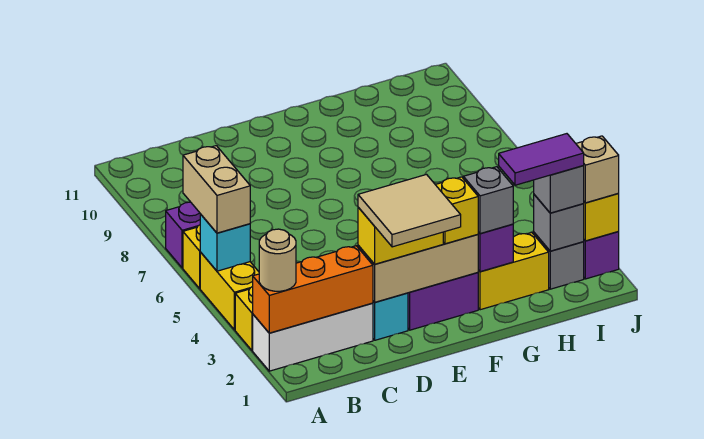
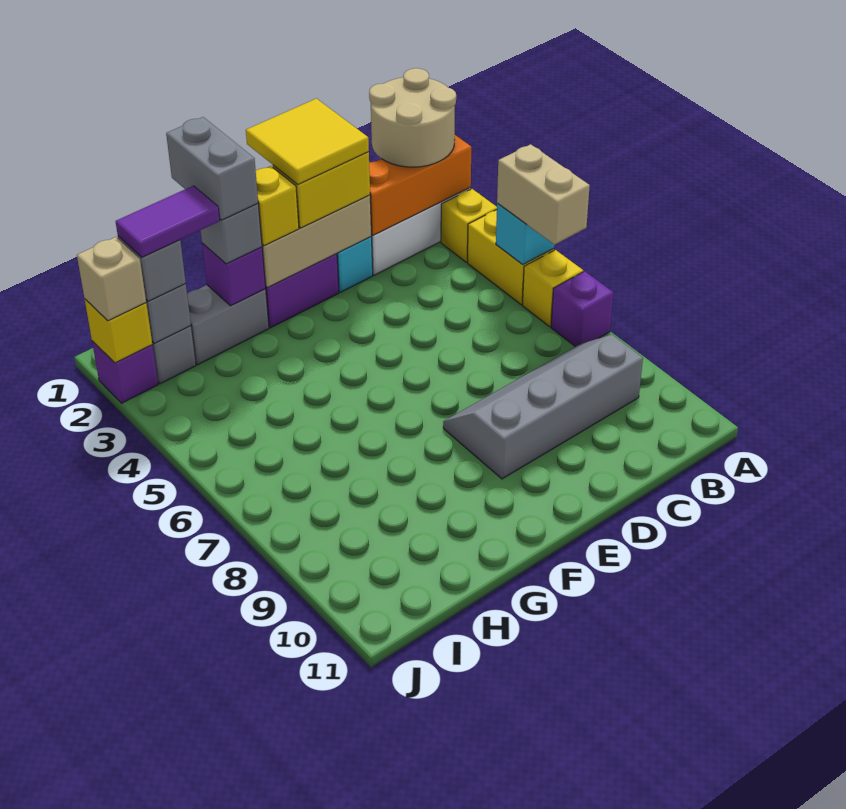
tan 1x1 round brick [259,229,296,291] -> tan 2x2 round brick [369,68,456,167]
none -> grey 2x4 slope [443,335,643,479]
tan 2x2 tile [358,175,461,247] -> yellow 2x2 tile [246,98,369,184]
none -> grey 1x2 brick [166,117,258,220]
yellow 1x2 brick [478,233,549,310] -> grey 1x2 brick [187,285,269,365]

